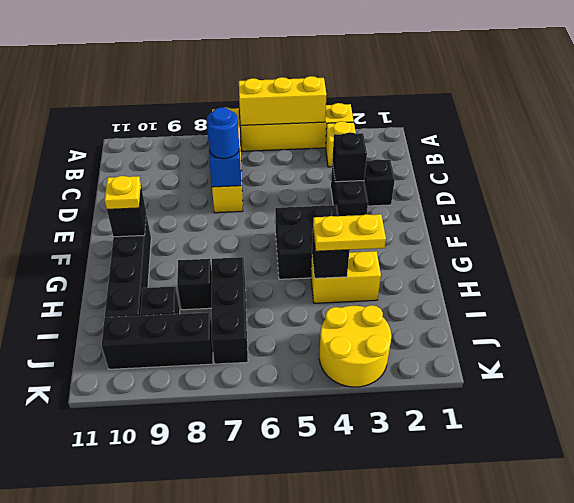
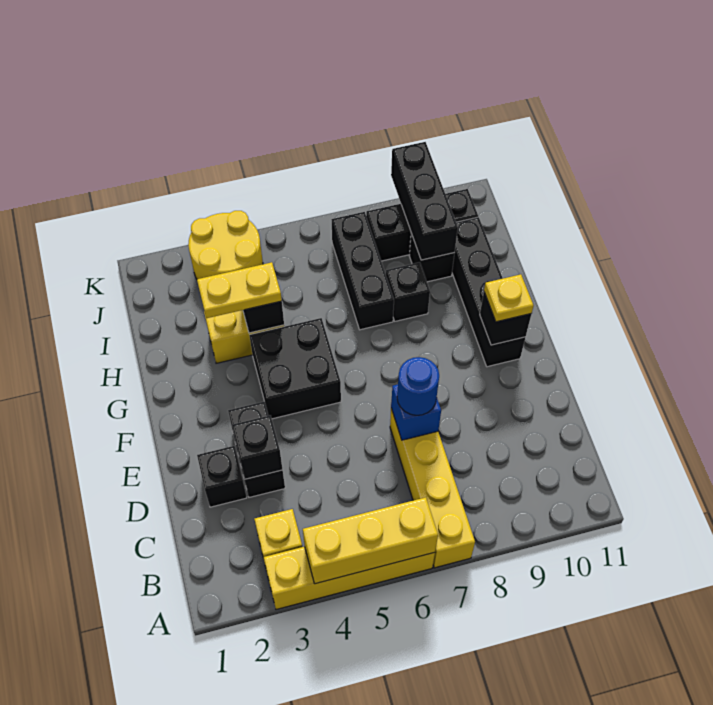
none -> black 1x3 brick [391,142,458,260]

